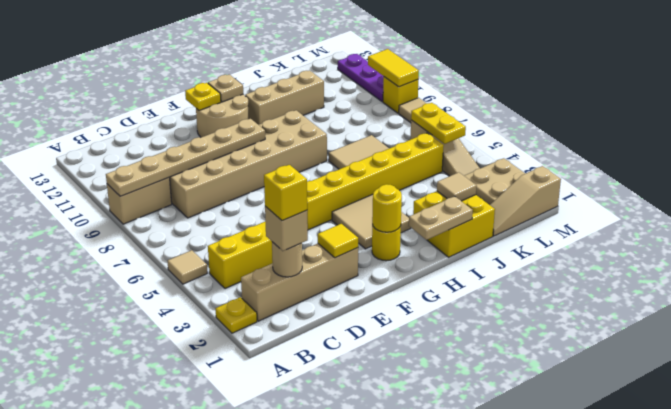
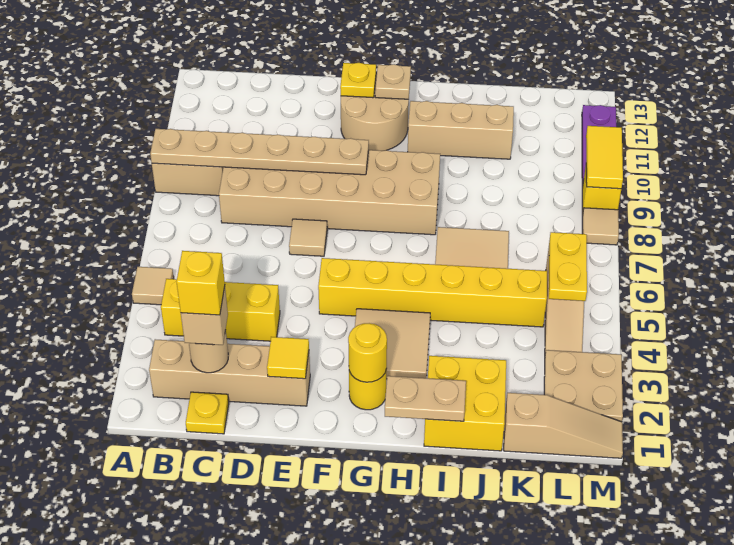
yellow 1x1 plate [215,297,257,333] -> yellow 1x1 plate moved to [186,392,229,434]
tan 1x1 tile [437,172,476,201] -> tan 1x1 tile moved to [289,219,327,256]
tan 1x3 slope [490,166,561,236] -> tan 1x3 slope turned to [504,393,623,458]

